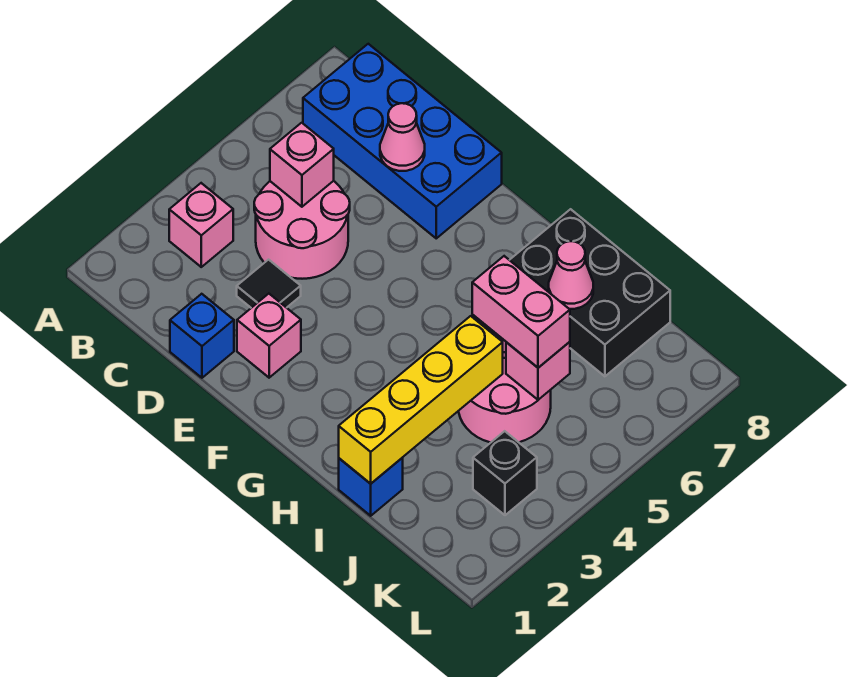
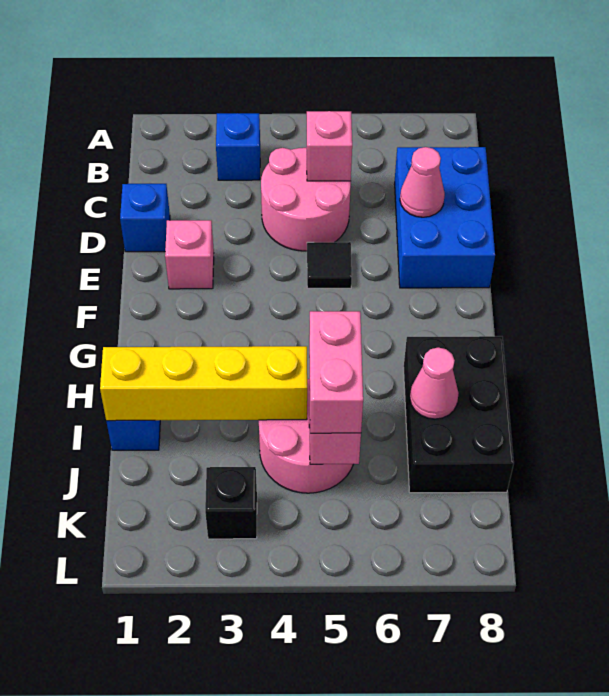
pink 1x1 brick [169,183,233,267] -> blue 1x1 brick [216,113,260,180]
blue 2x4 brick [303,44,502,238] -> blue 2x3 brick [395,147,495,288]
black 1x1 tile [237,260,301,308] -> black 1x1 tile moved to [307,242,352,288]

